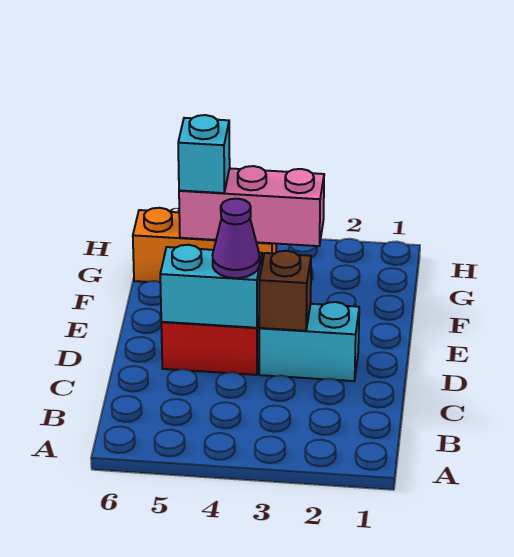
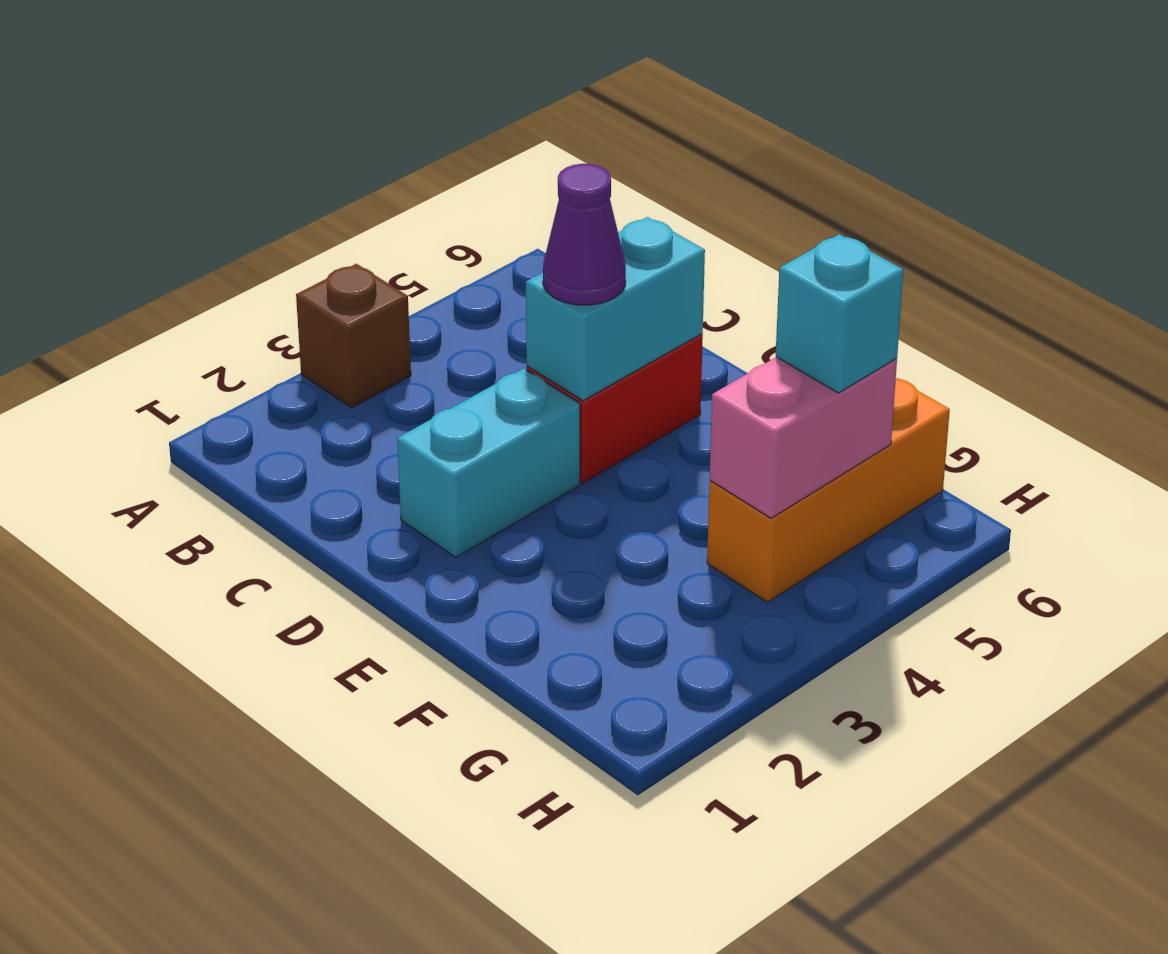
brown 1x1 brick [259,251,311,331] -> brown 1x1 brick moved to [296,264,411,408]
pink 1x3 brick [179,166,324,246] -> pink 1x2 brick [710,357,897,518]

